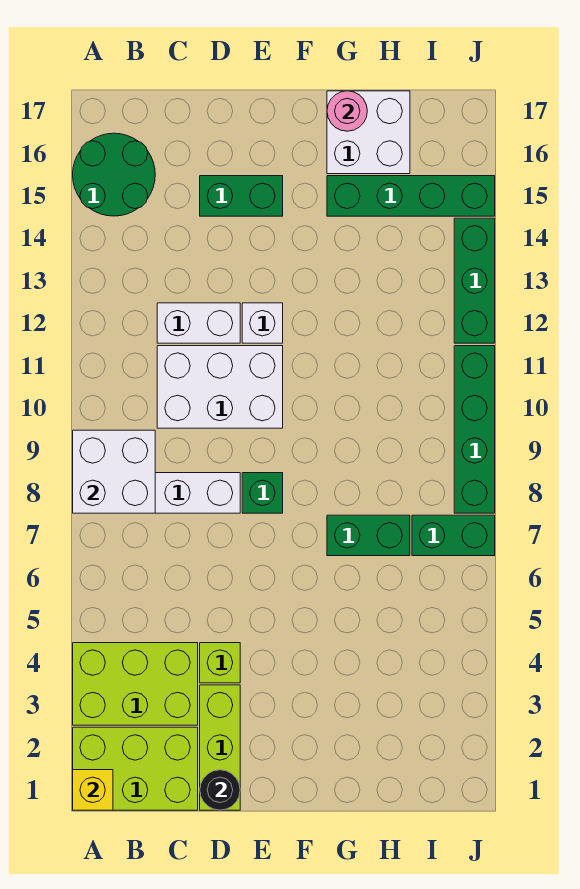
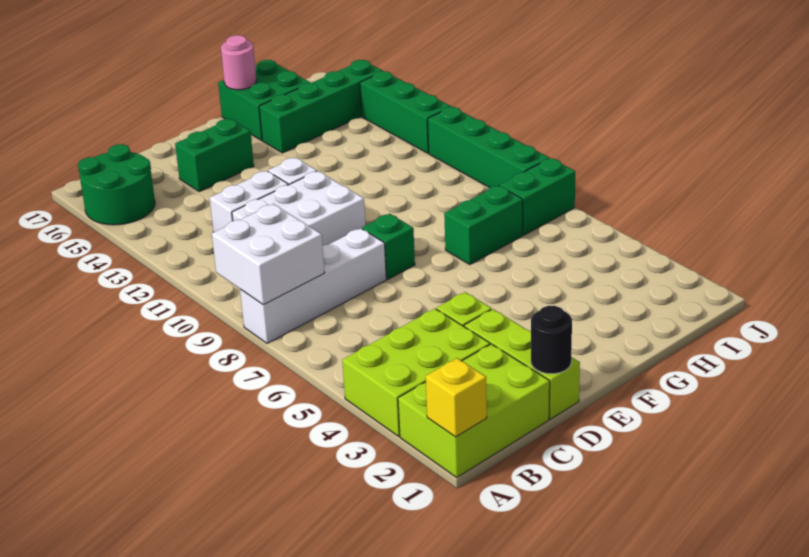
white 2x2 brick [327,91,410,174] -> green 2x2 brick [218,60,310,140]

